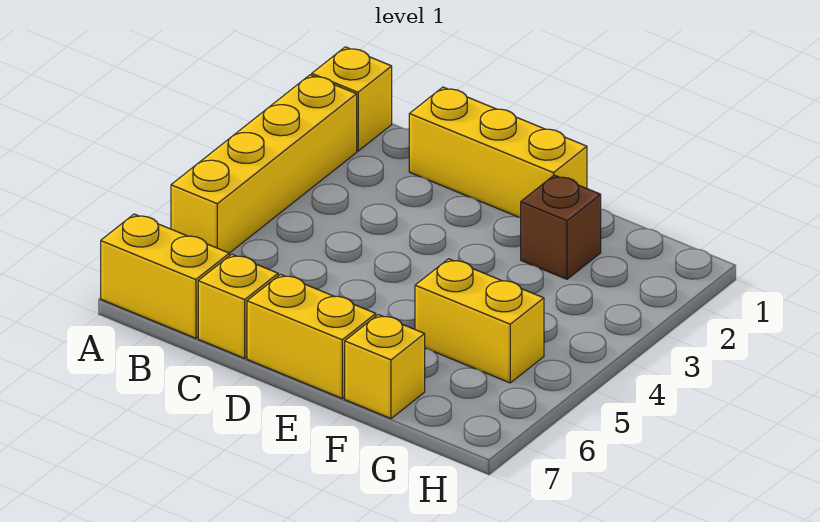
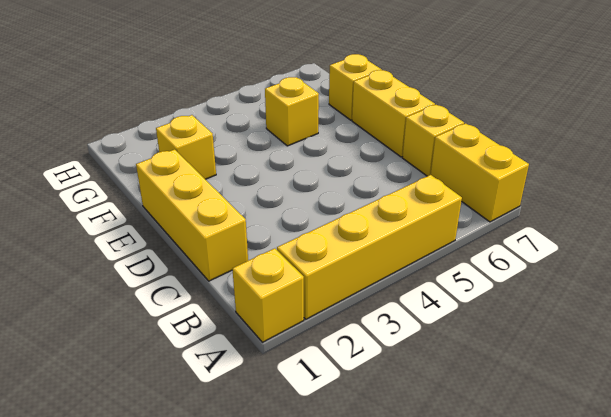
brown 1x1 brick [521,175,601,279] -> yellow 1x1 brick [156,115,216,179]
yellow 1x2 brick [415,259,544,383] -> yellow 1x1 brick [265,77,319,146]

